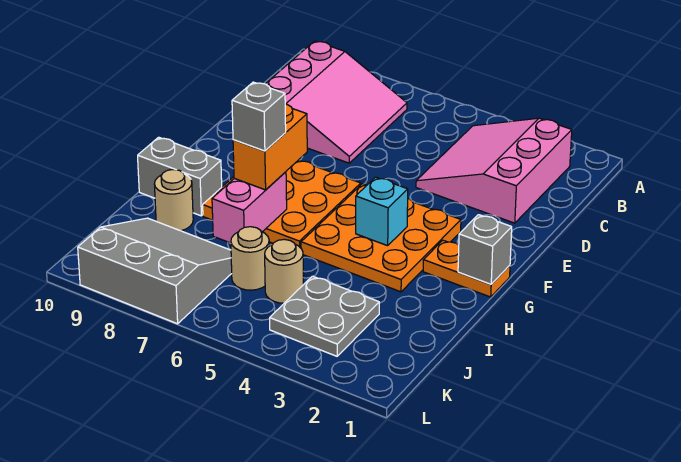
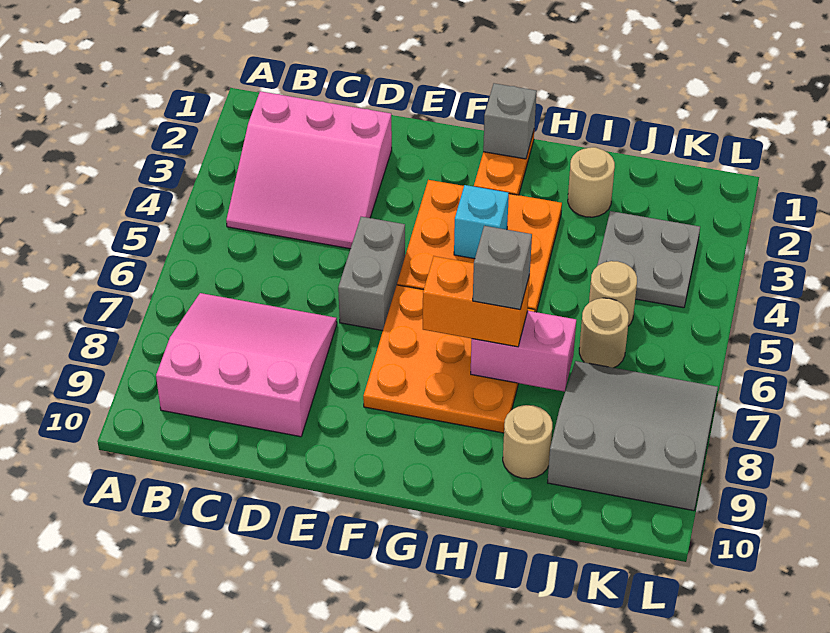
grey 1x2 brick [138,137,222,216] -> grey 1x2 brick moved to [338,217,405,331]
none -> tan 1x1 round brick [568,147,615,217]
grey 3x3 slope [78,218,232,324] -> grey 3x3 slope turned to [548,361,718,511]

